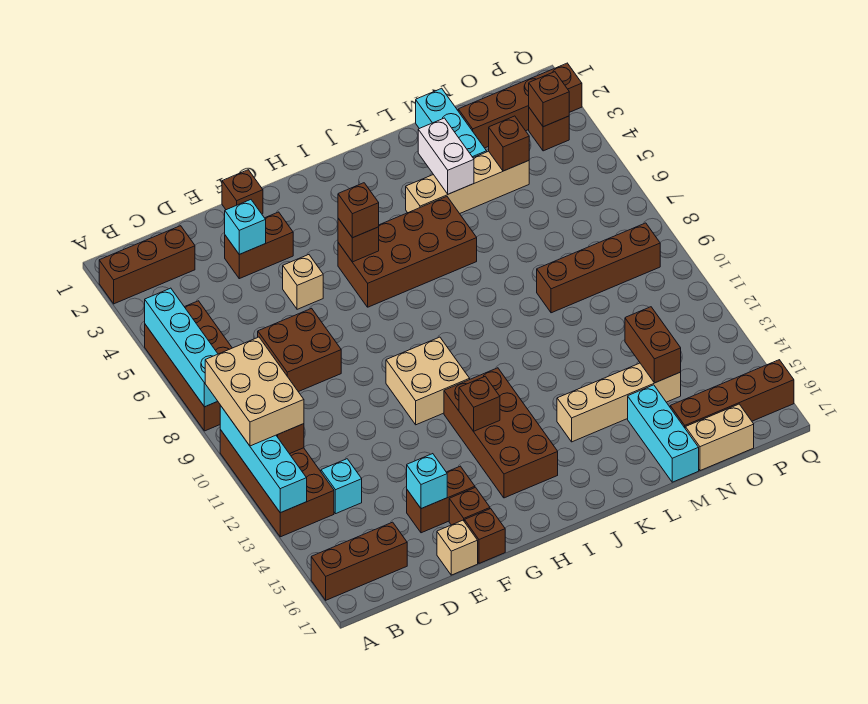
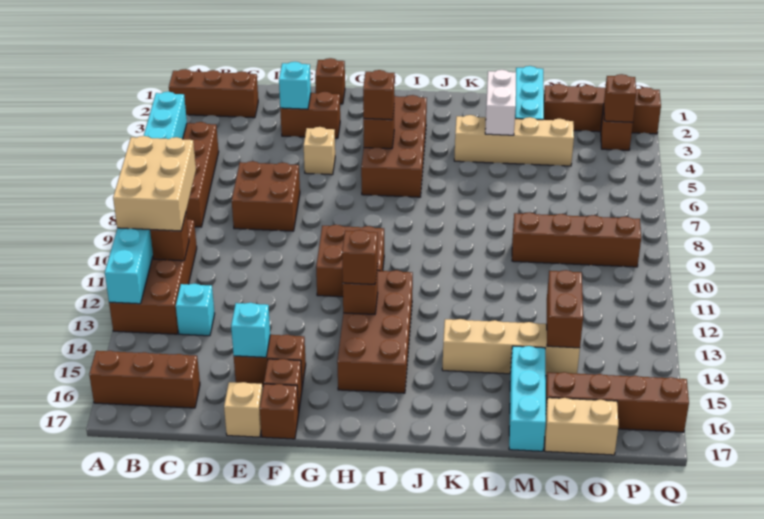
tan 2x2 brick [386,337,470,425] -> brown 2x2 brick [316,225,384,297]
brown 2x4 brick [338,197,477,307] -> brown 2x4 brick turned to [361,95,427,197]
brown 1x1 brick [489,116,529,171] -> brown 1x1 brick moved to [342,230,378,284]

